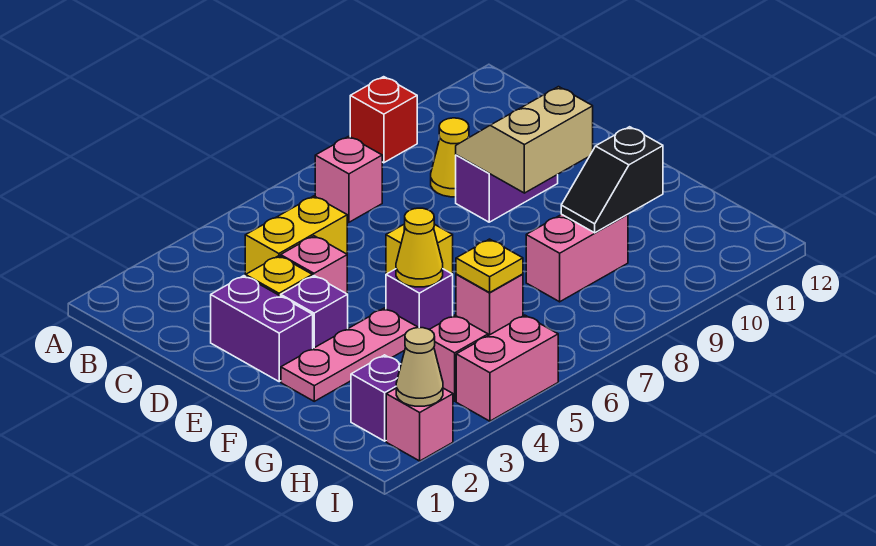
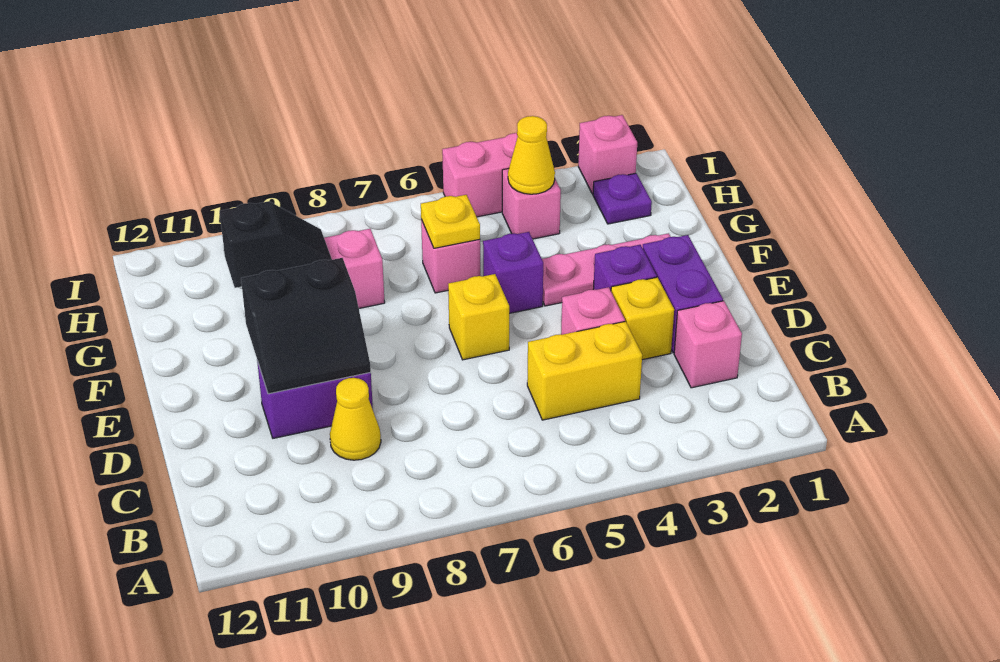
red 1x1 brick [350,77,417,163] -> none
pink 1x1 brick [315,136,382,222] -> pink 1x1 brick moved to [674,301,742,388]
tan 2x2 slope [456,87,593,193] -> black 2x2 slope [241,258,371,394]
yellow 1x1 cone [396,208,443,287] -> yellow 1x1 cone moved to [508,116,555,194]
purple 1x1 brick [351,355,401,441] -> purple 1x1 plate [593,173,652,224]
tan 1x1 cone [396,328,443,406] -> none

